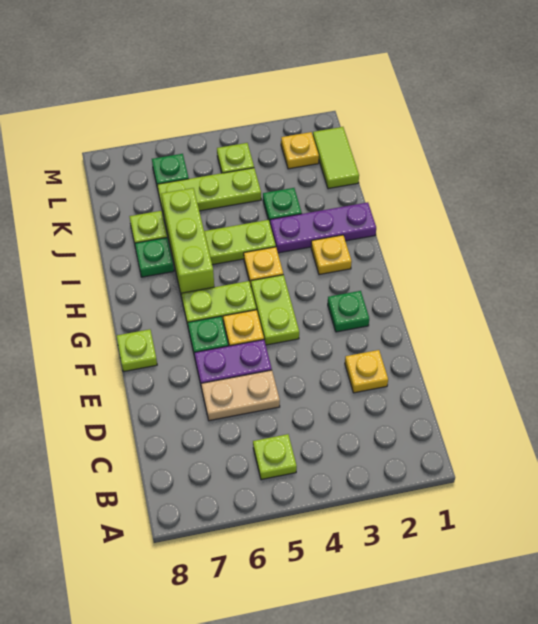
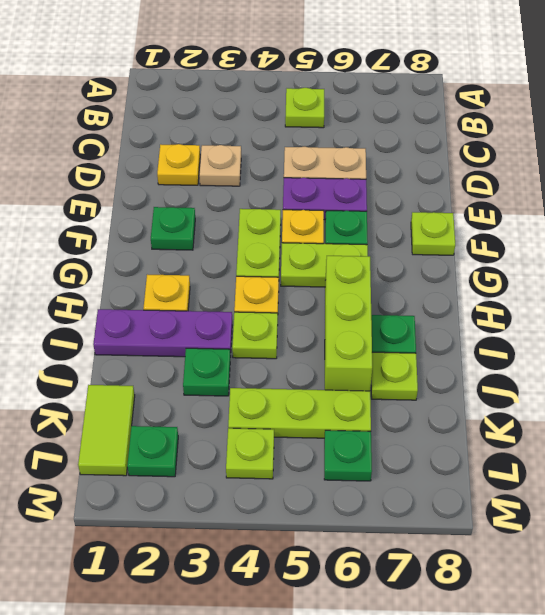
none -> tan 1x1 plate [199,145,241,186]
lime 1x2 plate [204,220,276,265] -> lime 1x1 plate [232,312,278,359]
yellow 1x1 plate [281,132,319,169] -> green 1x1 plate [127,426,178,477]

